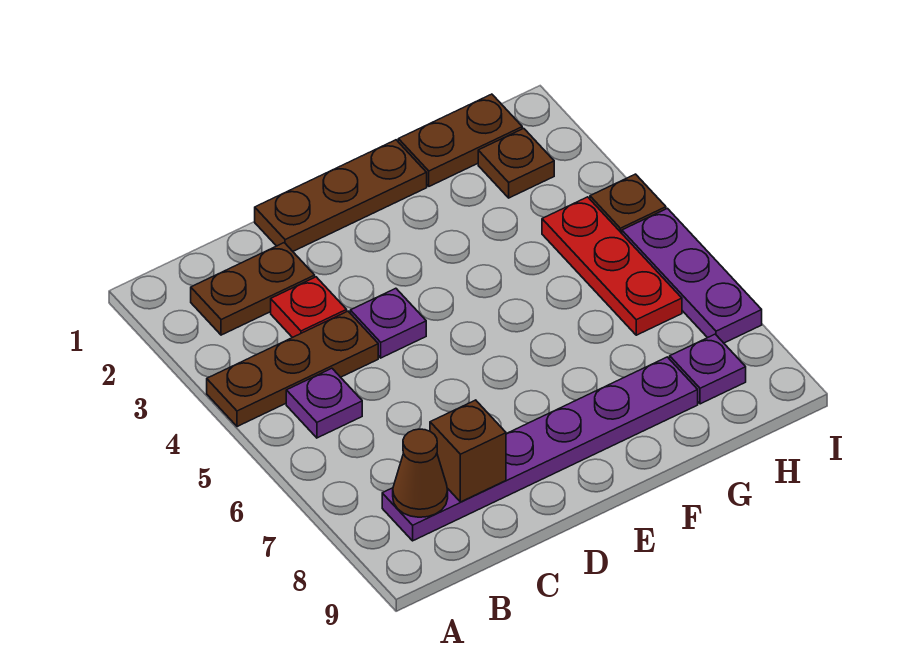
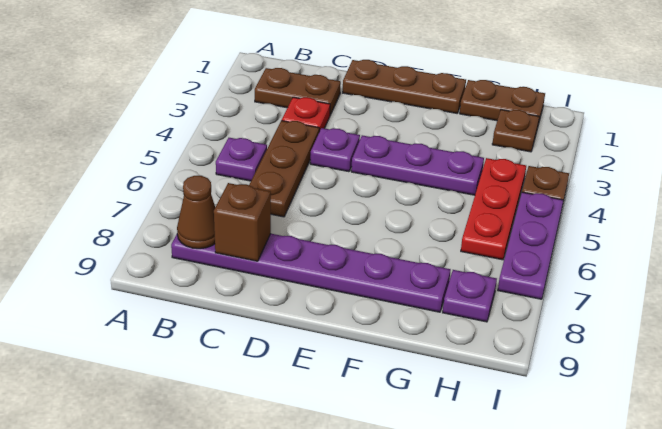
brown 1x3 plate [207,311,378,427] -> brown 1x3 plate turned to [249,121,319,217]
none -> purple 1x3 plate [351,135,484,195]

